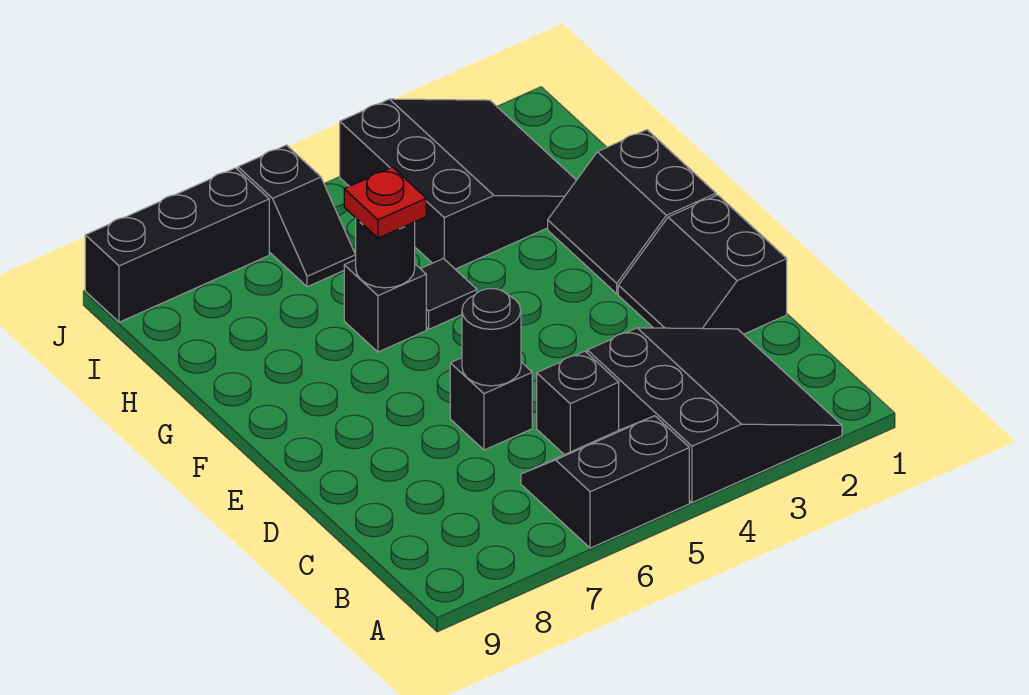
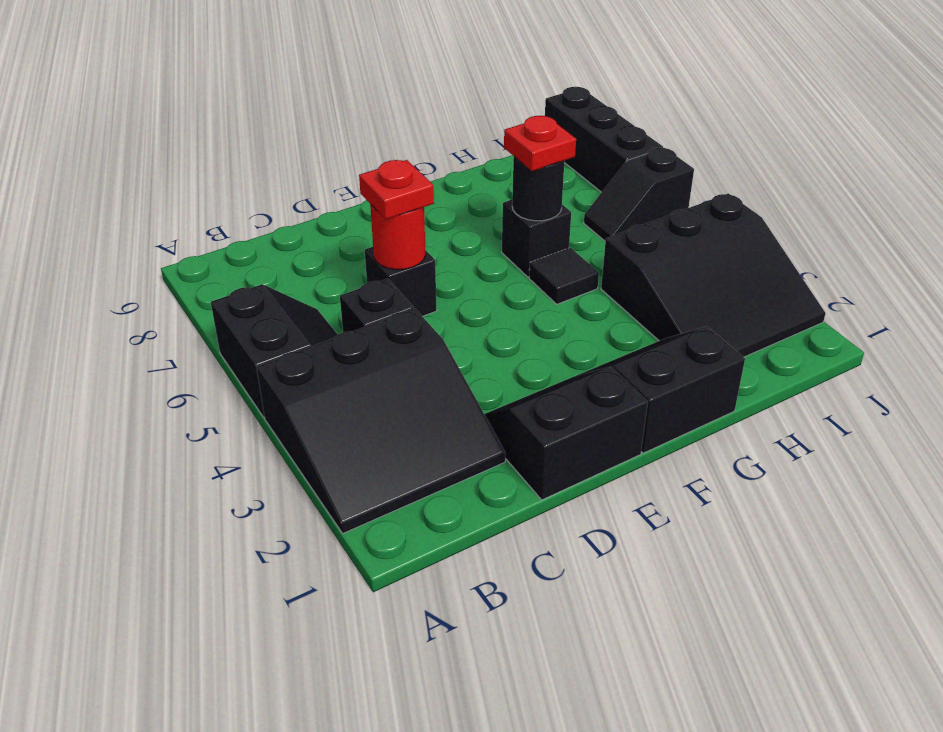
black 1x1 round brick [462,289,521,386] -> red 1x1 round brick [370,204,426,270]
none -> red 1x1 plate [359,160,434,219]

